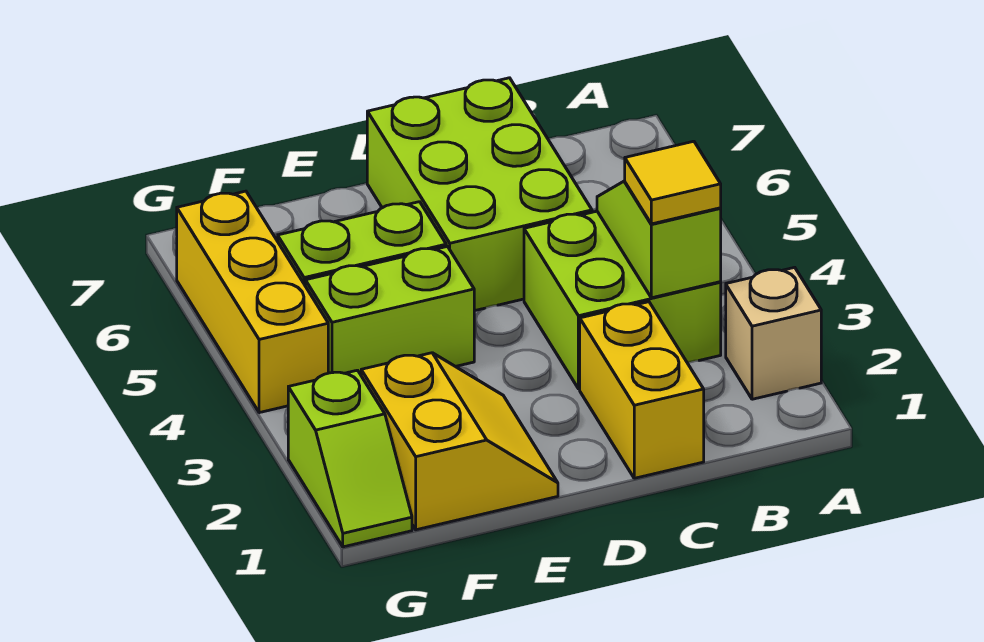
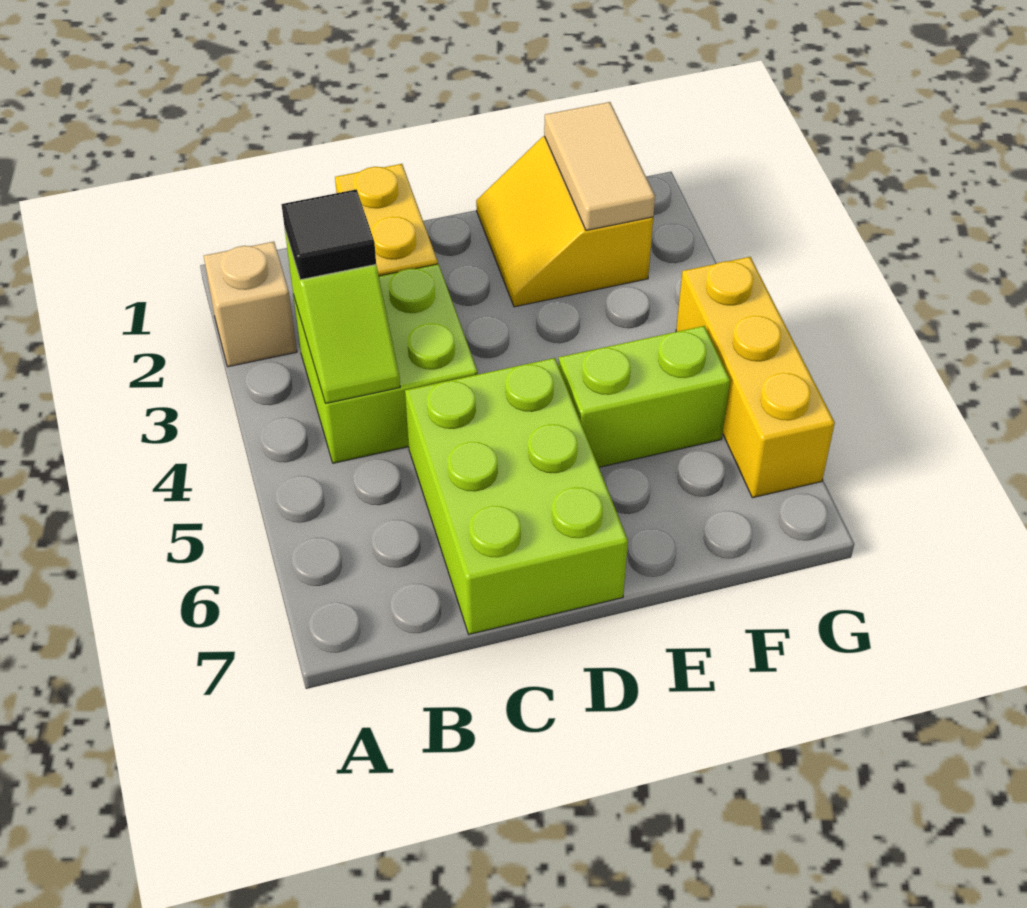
yellow 1x1 tile [625,141,721,224] -> black 1x1 tile [281,189,376,280]
lime 1x2 brick [305,246,474,375] -> none
none -> tan 1x2 tile [544,102,655,230]
lime 1x2 slope [288,370,412,547] -> none

